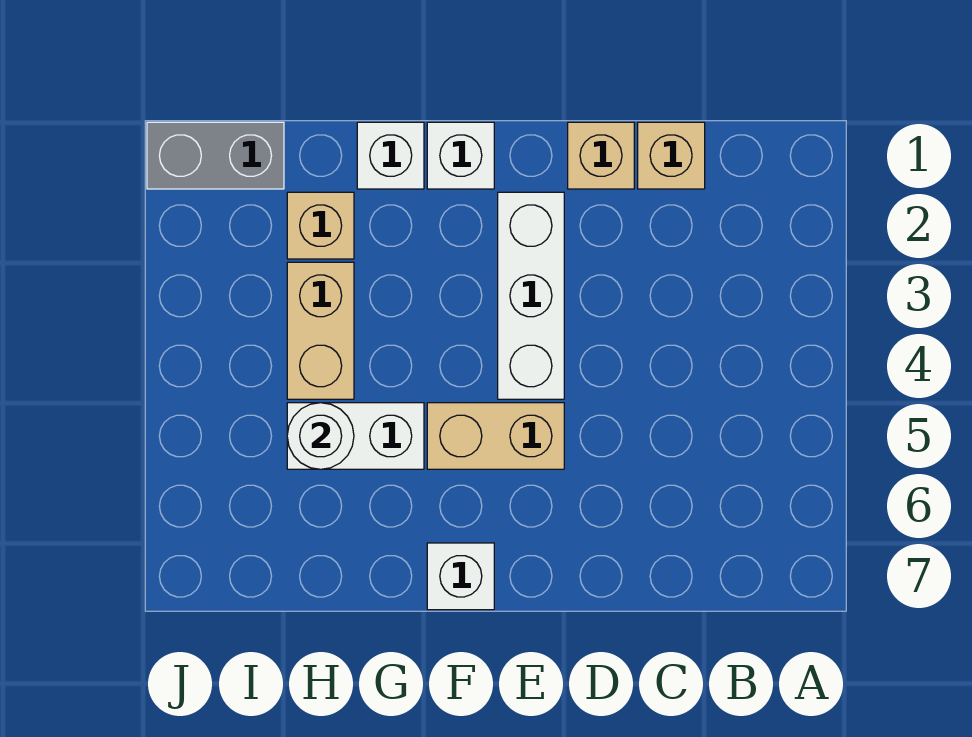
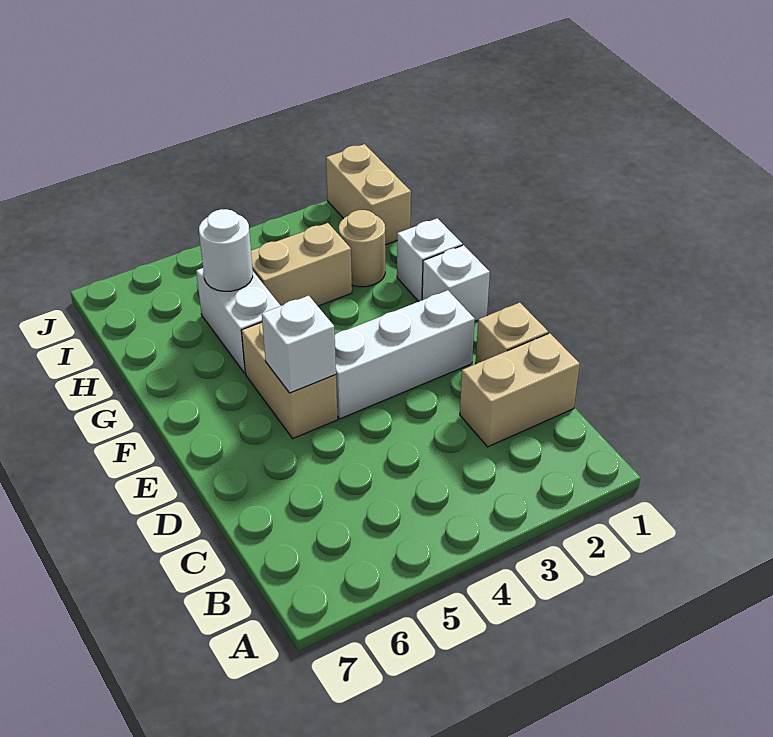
tan 1x1 brick [638,122,705,189] -> tan 1x2 brick [460,333,580,447]
white 1x1 brick [427,543,494,610] -> white 1x1 brick moved to [262,296,336,393]
tan 1x1 brick [287,192,354,259] -> tan 1x1 round brick [339,210,385,287]
grey 1x2 brick [147,122,284,189] -> tan 1x2 brick [326,144,411,245]

